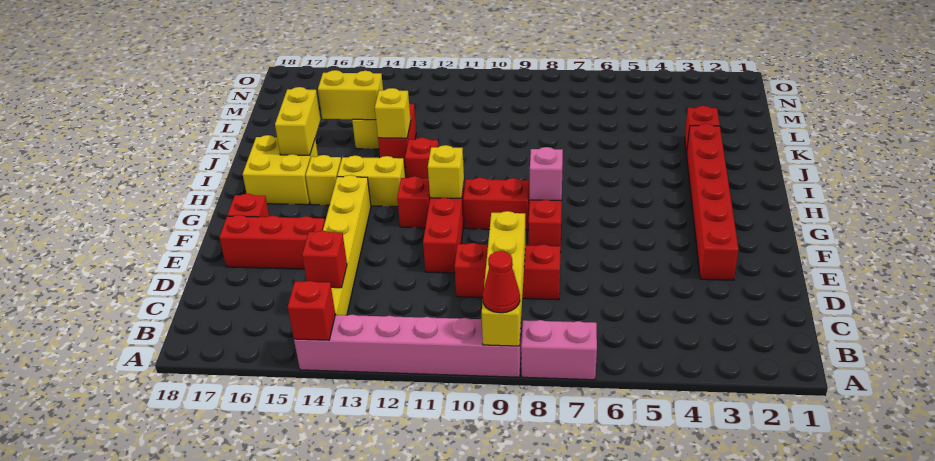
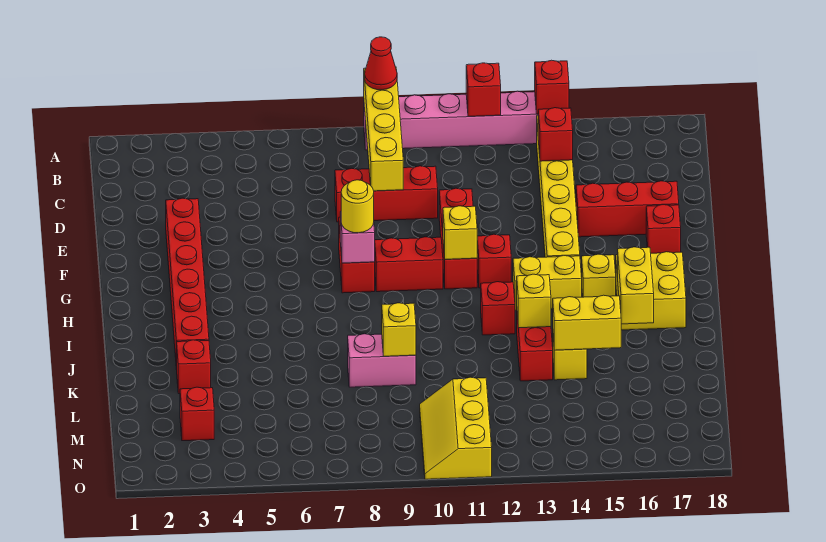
pink 1x2 brick [521,320,597,380] -> pink 1x2 brick moved to [348,334,416,387]
none -> red 1x1 brick [466,63,501,116]
none -> yellow 1x1 round brick [341,180,374,233]
none -> yellow 1x1 brick [382,303,416,356]
none -> red 1x1 brick [180,387,214,441]
none -> yellow 2x3 slope [420,377,492,479]

